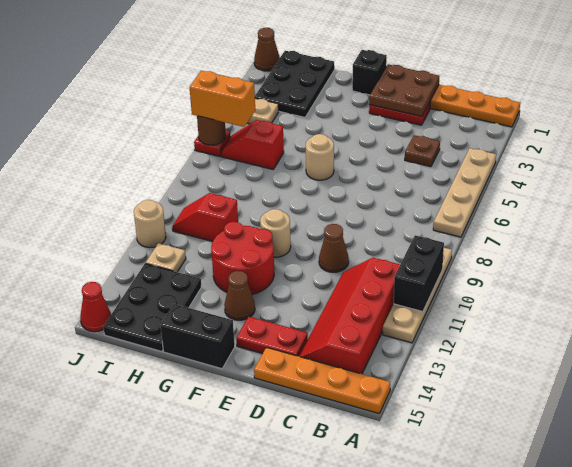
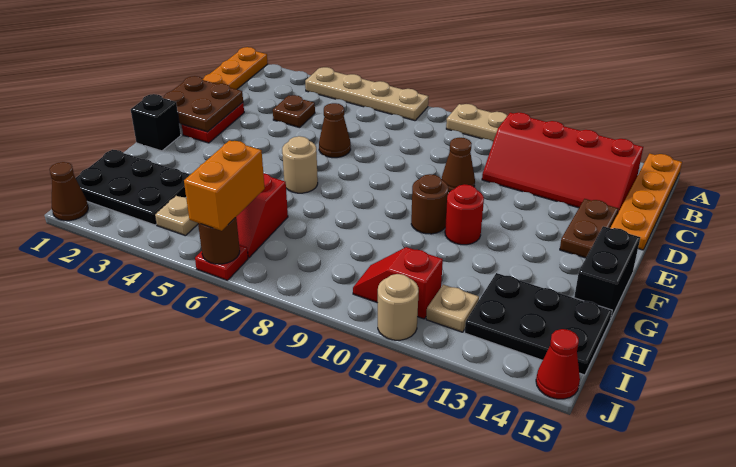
black 1x2 brick [394,235,444,312] -> none
red 1x2 plate [236,317,308,356] -> brown 1x2 plate [560,199,618,258]
tan 1x1 round brick [260,209,291,257] -> brown 1x1 round brick [411,174,448,234]
red 2x2 round brick [211,222,274,294] -> red 1x1 round brick [445,184,484,245]
brown 1x1 cone [224,271,255,320] -> brown 1x1 cone moved to [319,103,351,158]
red 1x2 slope [172,193,238,241] -> red 1x2 slope turned to [353,247,443,319]

